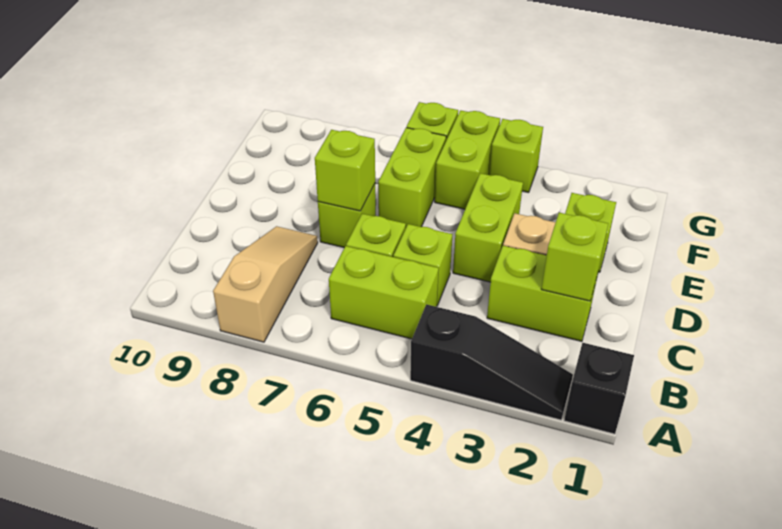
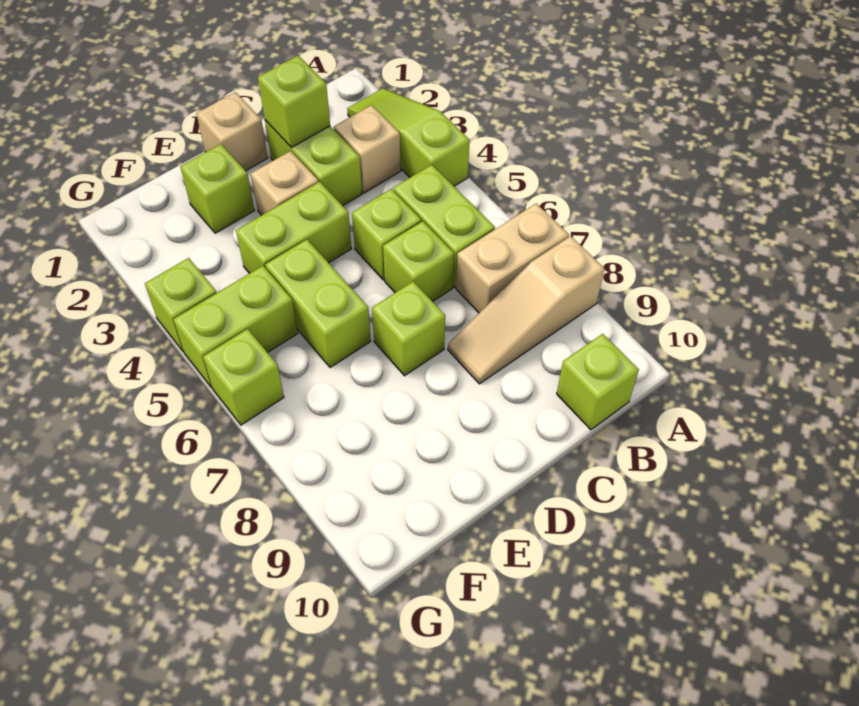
black 1x1 brick [564,343,634,434] -> none
black 1x3 slope [410,304,573,420] -> lime 1x3 slope [347,88,470,186]
none -> tan 1x2 brick [456,203,569,313]
none -> tan 1x1 brick [334,105,401,193]
none -> tan 1x1 brick [196,92,268,171]
lime 1x1 brick [315,130,375,211] -> lime 1x1 brick moved to [557,334,639,430]
lime 1x2 brick [378,128,446,227] -> lime 1x2 brick turned to [265,240,371,368]

